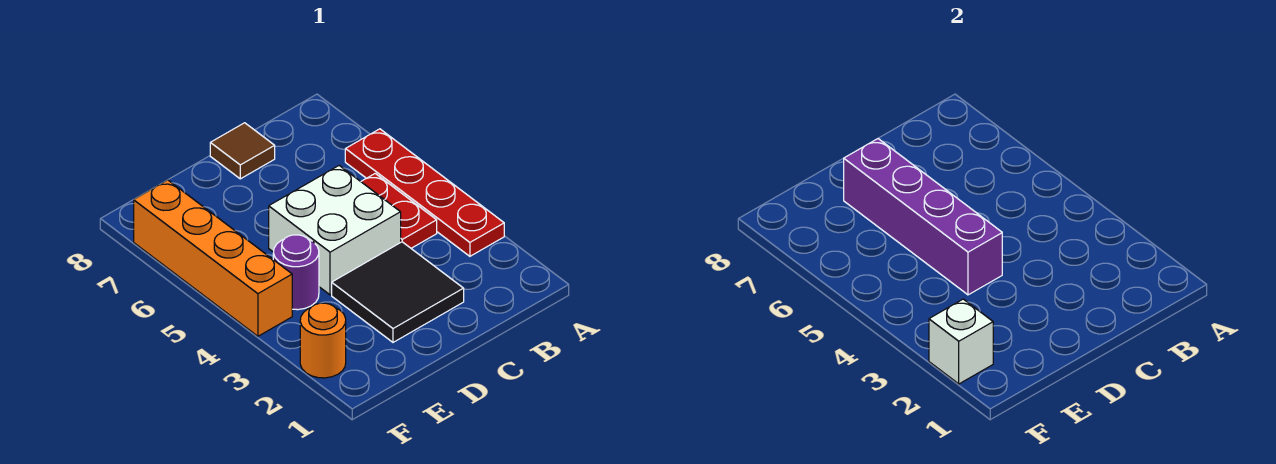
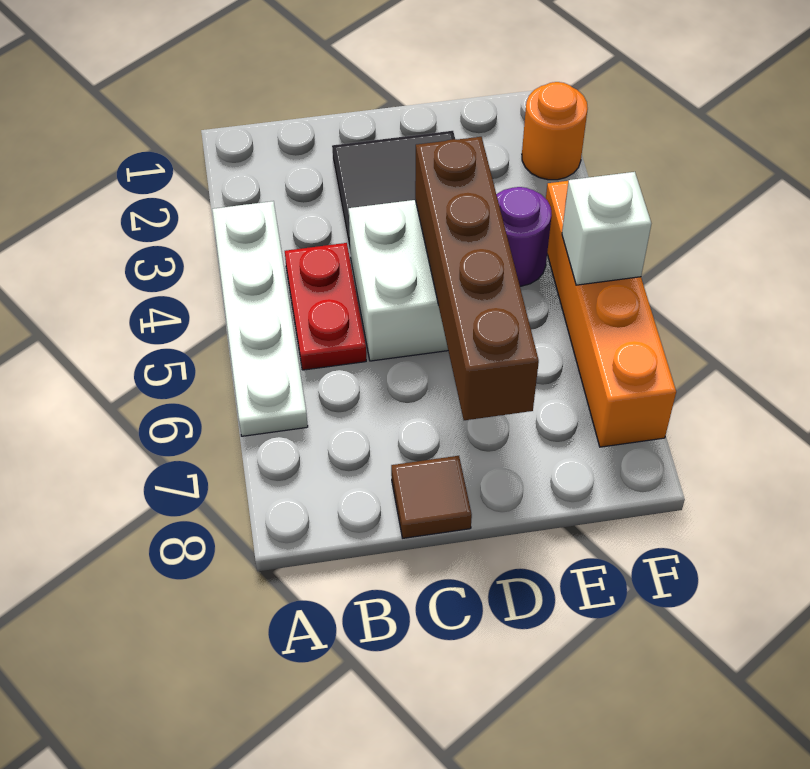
red 1x4 plate [345,129,504,256] -> white 1x4 plate [212,201,308,436]
purple 1x4 brick [844,139,1002,295] -> brown 1x4 brick [415,137,539,420]
white 1x1 brick [929,299,993,384] -> white 1x1 brick moved to [562,172,651,285]

